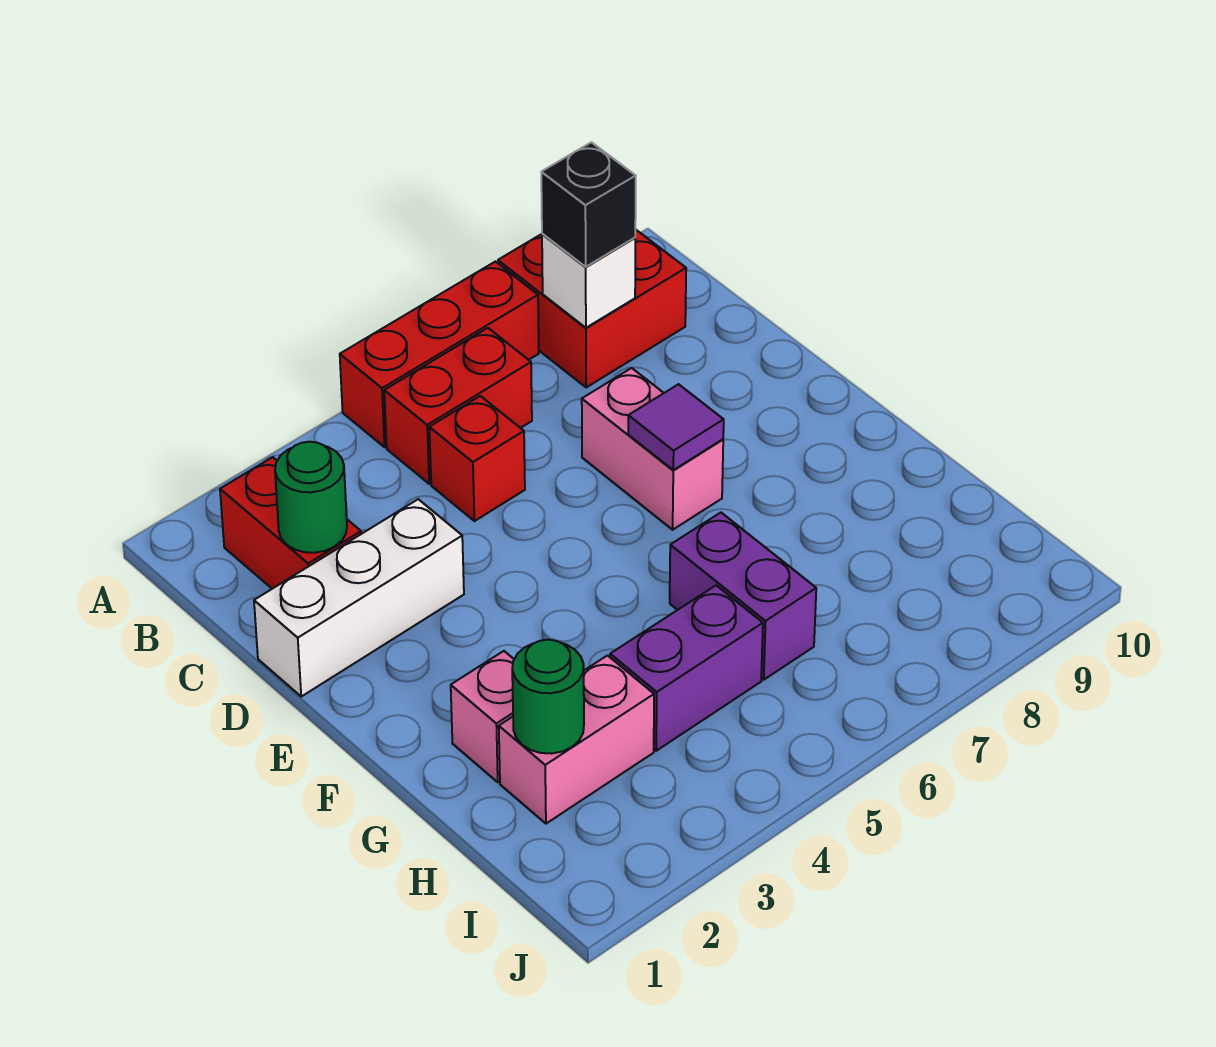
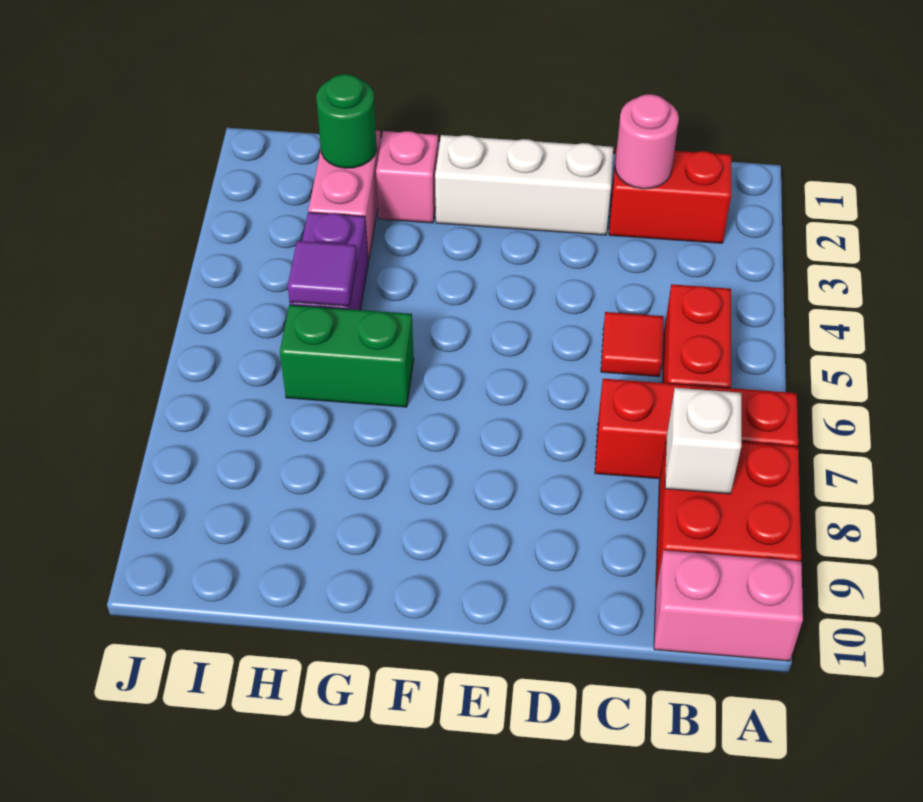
red 1x3 brick [340,262,539,447] -> red 1x3 brick turned to [595,379,798,479]
black 1x1 brick [541,142,636,267] -> none
green 1x1 round brick [275,442,347,553] -> pink 1x1 round brick [615,94,679,189]
red 1x1 brick [429,396,525,521] -> red 1x1 tile [601,312,663,377]
white 1x3 brick [254,499,464,696] -> white 1x3 brick turned to [435,135,613,235]
pink 1x2 brick [582,368,723,530] -> pink 1x2 brick moved to [654,550,803,661]
purple 1x1 tile [628,384,724,470] -> purple 1x1 tile moved to [288,241,357,306]
purple 1x2 brick [670,513,816,680] -> green 1x2 brick [280,305,414,407]

